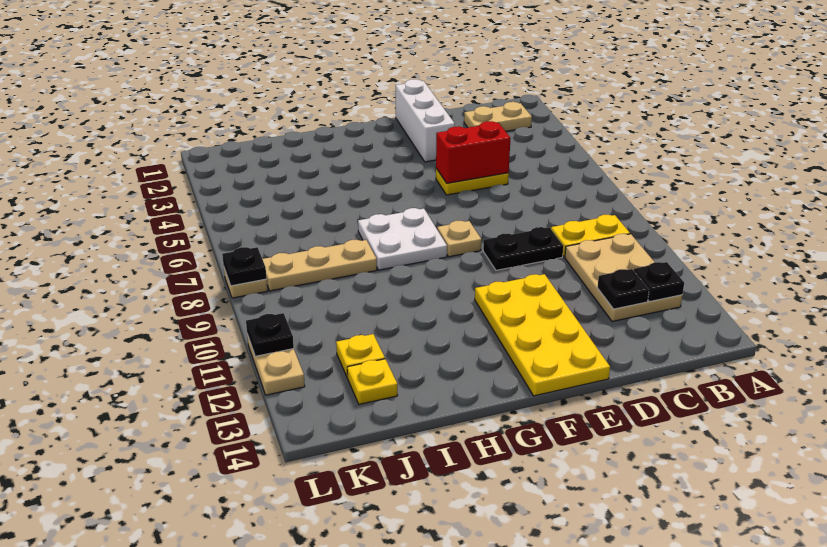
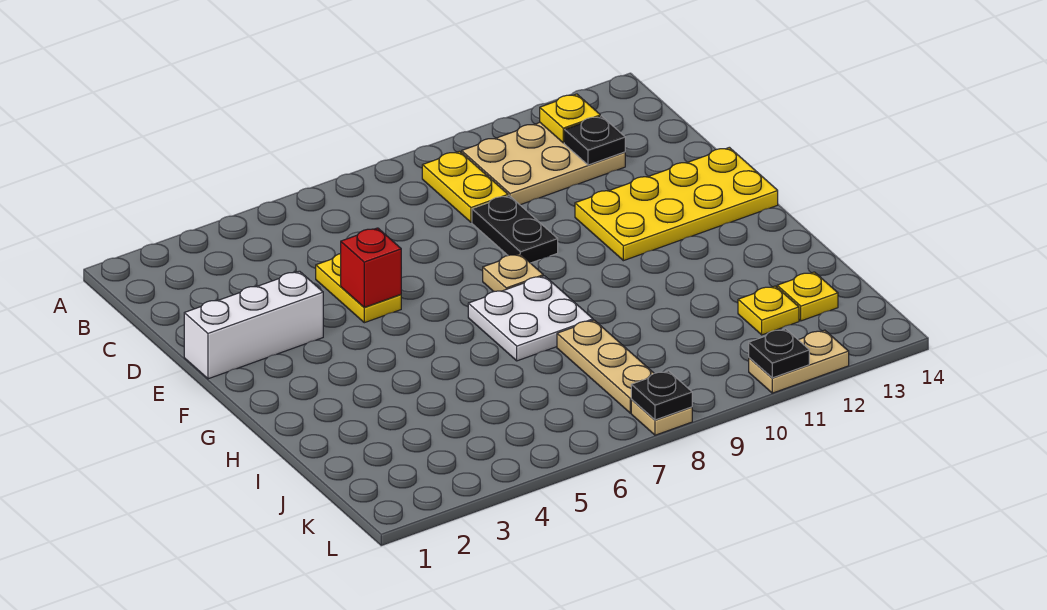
tan 1x2 plate [464,102,532,131] -> none
black 1x1 plate [634,262,684,302] -> yellow 1x1 plate [540,94,600,143]
red 1x2 brick [436,121,510,183] -> red 1x1 brick [341,228,401,307]

